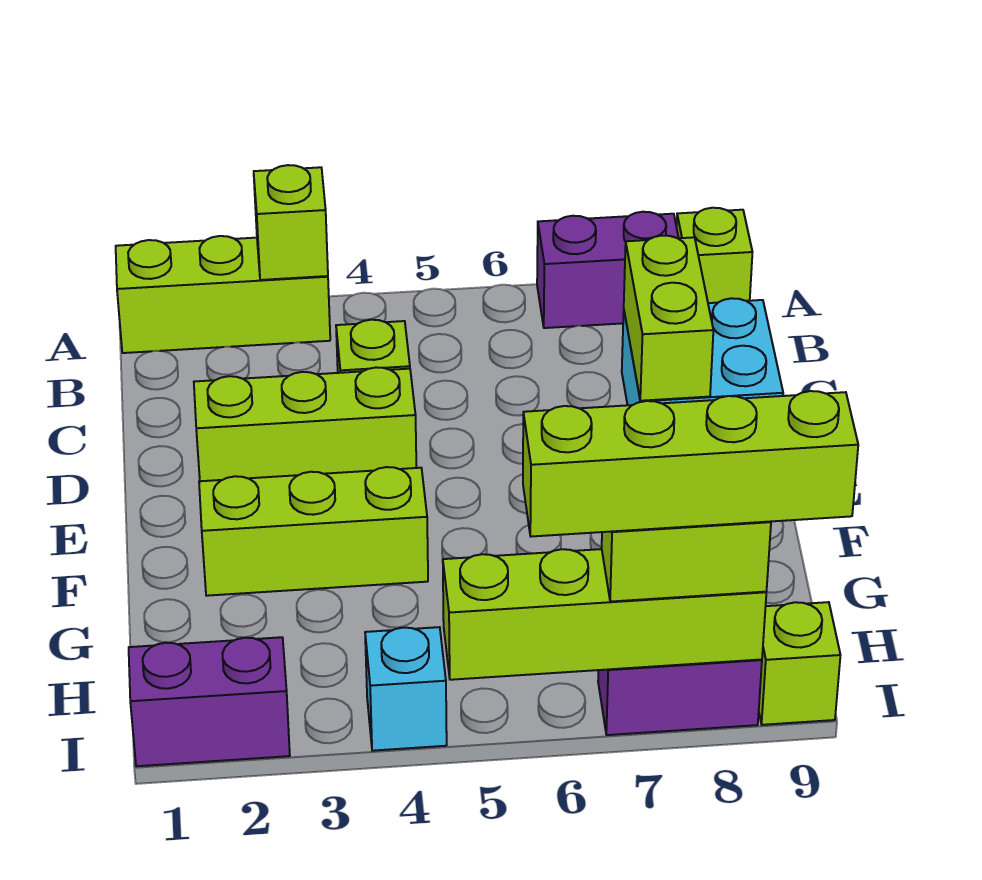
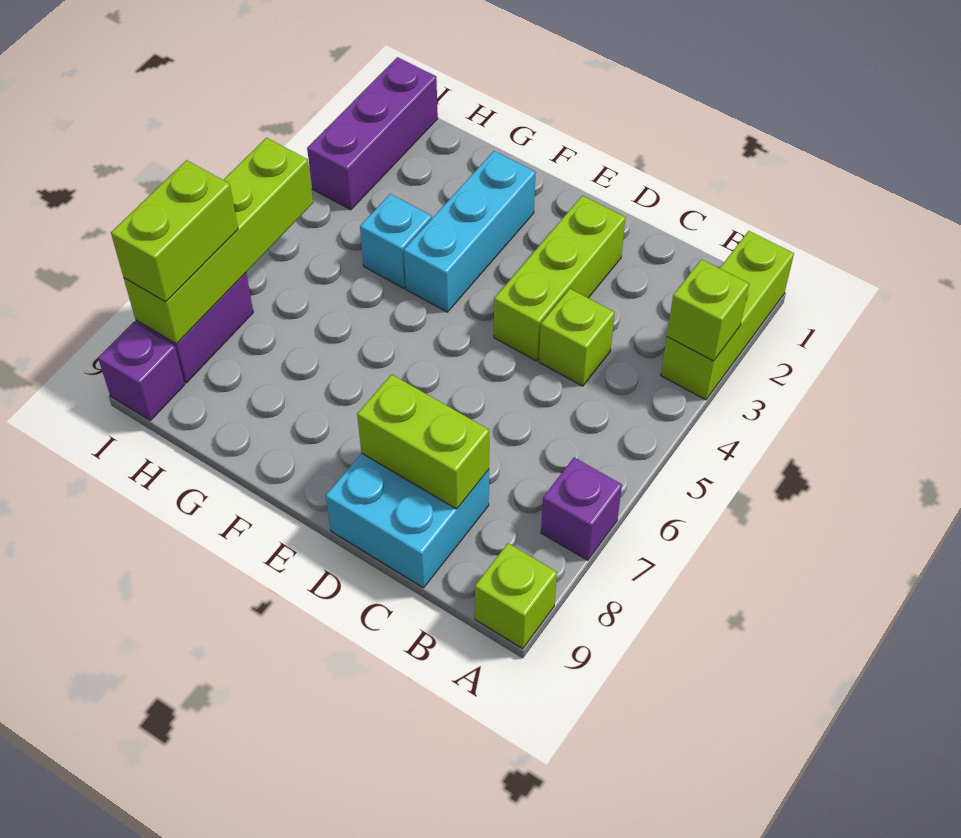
purple 1x2 brick [537,212,679,328] -> purple 1x1 brick [541,458,622,560]
lime 1x3 brick [199,467,428,596] -> cyan 1x3 brick [404,151,536,312]
purple 1x2 brick [129,637,290,766] -> purple 1x3 brick [307,57,438,210]
cyan 1x1 brick [365,627,447,751] -> cyan 1x1 brick moved to [360,194,432,288]
lime 1x4 brick [523,391,858,537] -> none
lime 1x1 brick [759,602,840,725] -> purple 1x1 brick [98,322,185,420]

